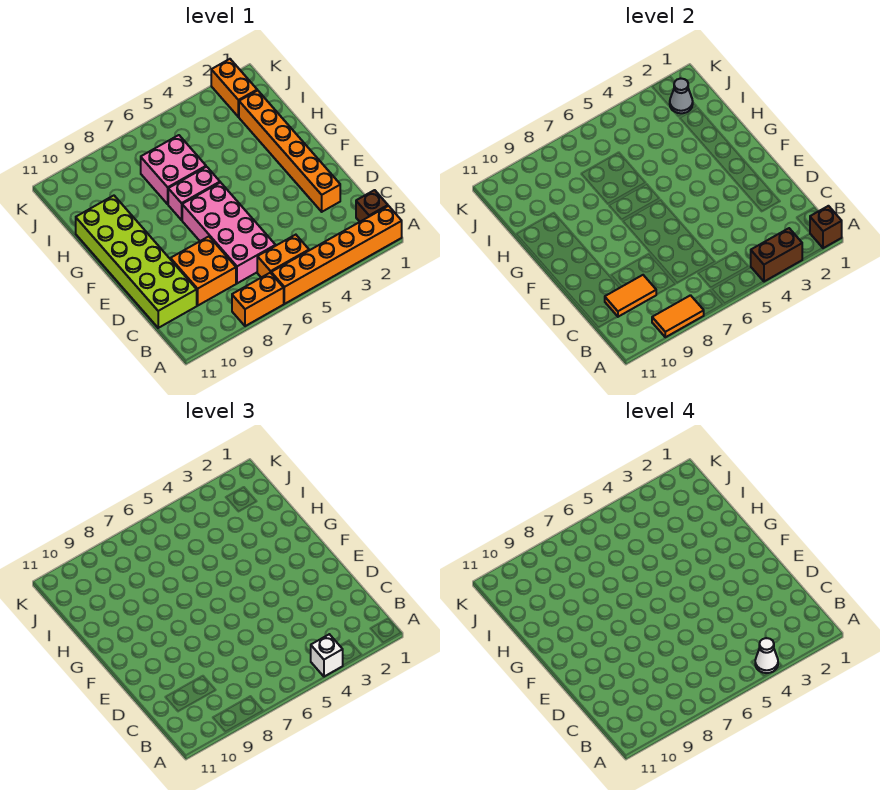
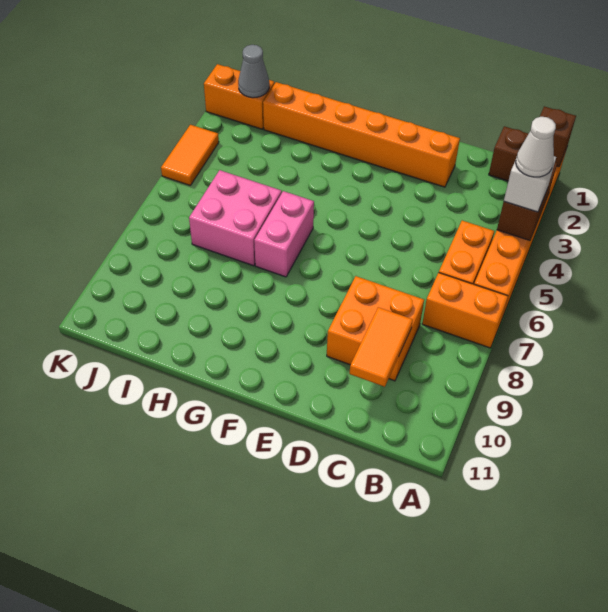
orange 1x2 brick [232,273,284,326] -> orange 1x2 brick turned to [422,273,508,348]
orange 1x2 tile [652,295,704,337] -> orange 1x2 tile moved to [161,125,219,185]
pink 2x4 brick [182,182,276,283] -> none
lime 2x6 brick [76,196,197,328] -> none

